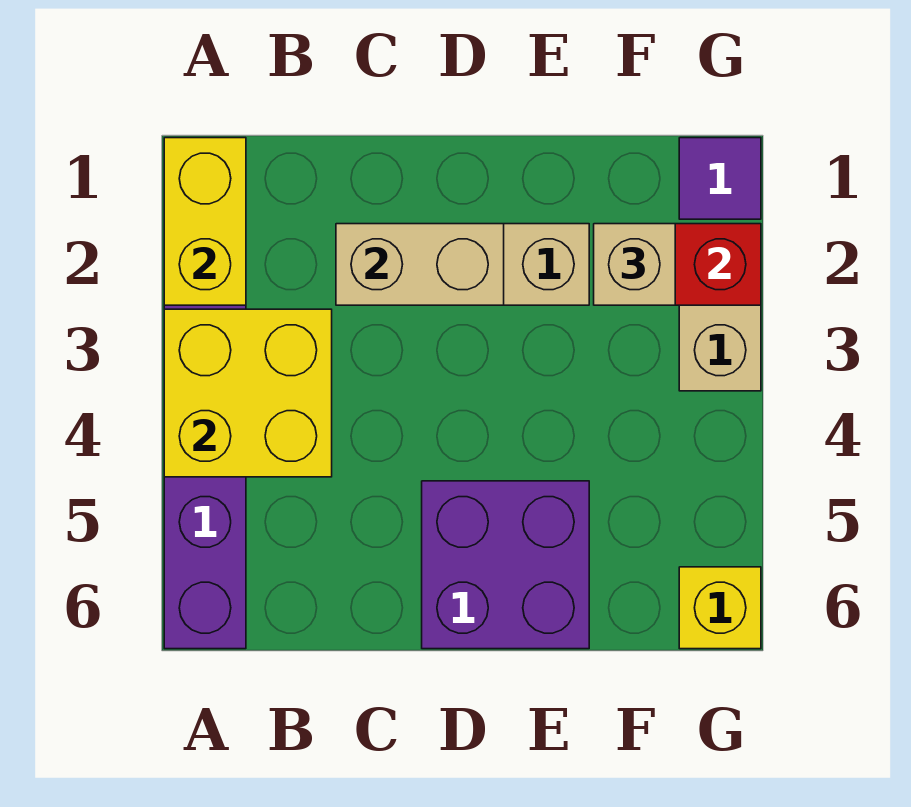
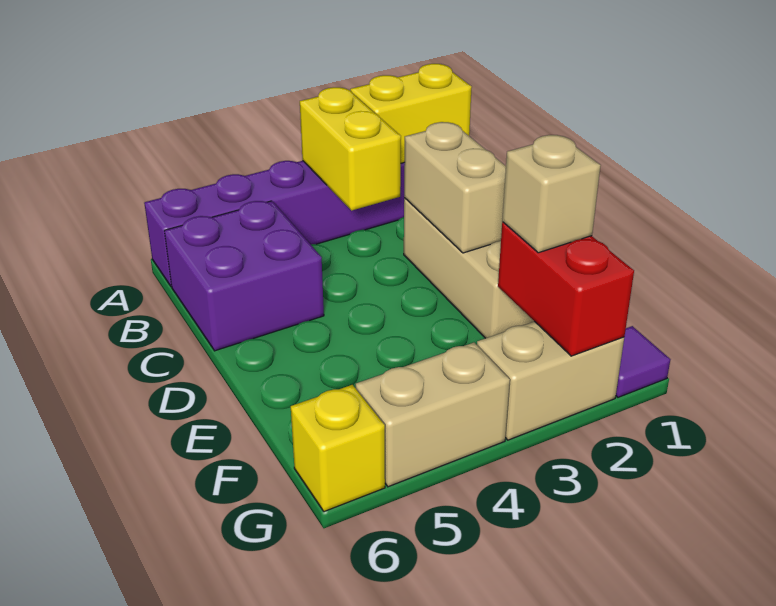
yellow 2x2 brick [164,309,332,477] -> yellow 1x2 brick [300,87,401,211]
purple 2x2 brick [422,481,589,649] -> purple 2x2 brick moved to [165,201,324,351]
none -> tan 1x2 brick [356,343,510,487]

